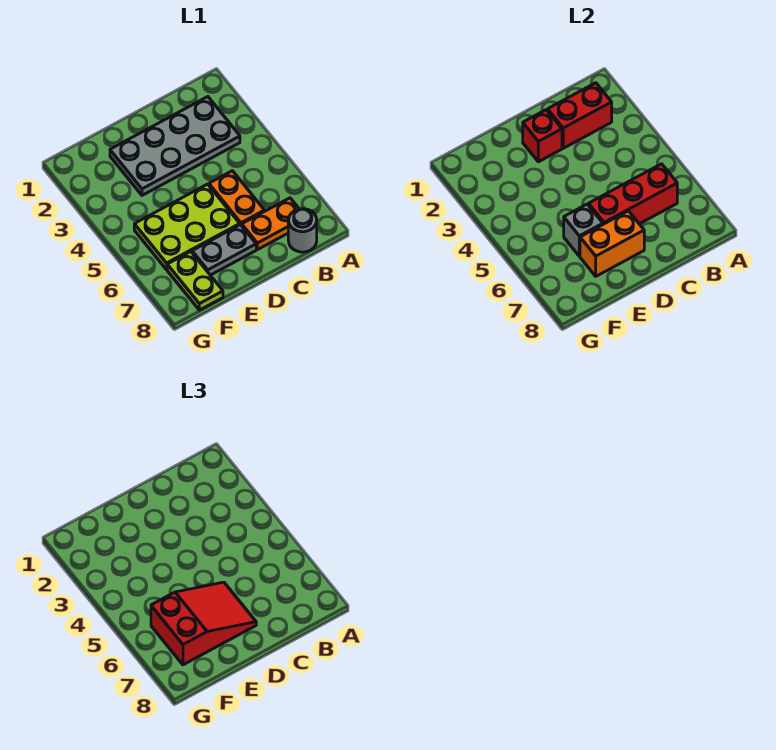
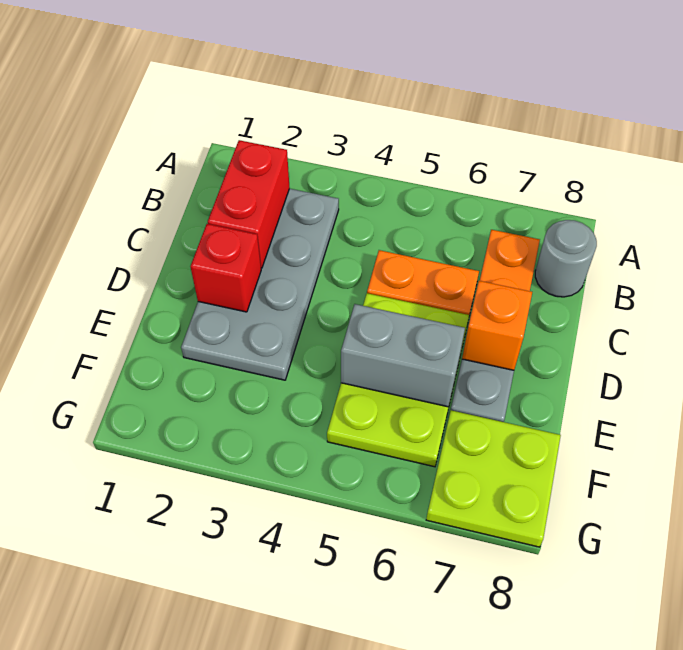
red 1x3 brick [588,164,677,224] -> none
red 2x3 slope [151,582,256,665] -> none
orange 1x2 brick [580,211,644,276] -> orange 1x1 brick [462,281,532,370]
grey 1x1 brick [564,204,603,256] -> grey 1x2 brick [341,304,465,407]
lime 1x2 plate [167,252,223,310] -> lime 2x2 plate [426,410,561,547]

